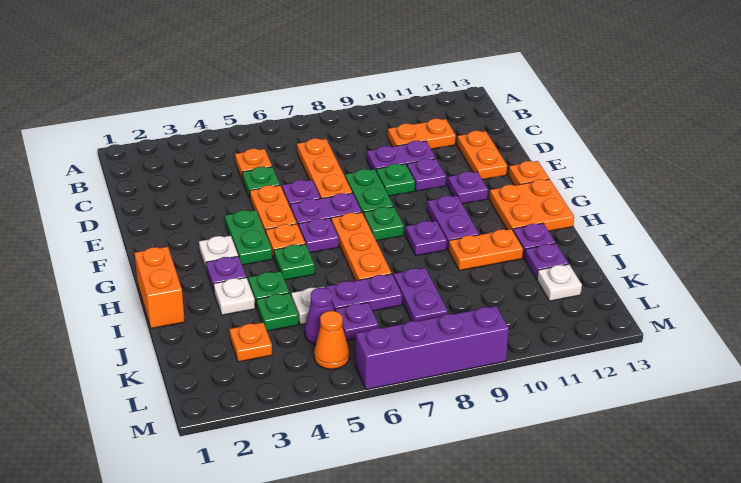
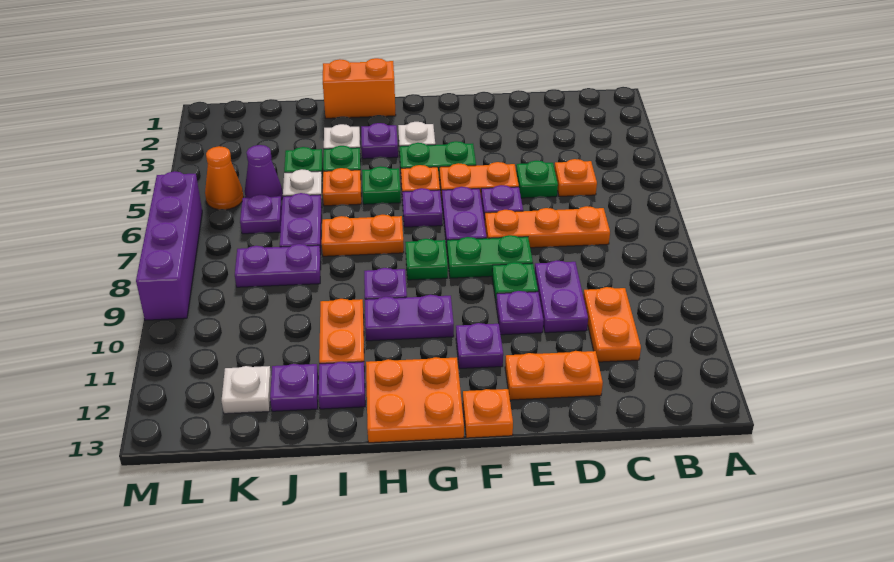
orange 1x3 plate [331,212,392,281] -> orange 1x2 plate [322,215,404,256]
orange 1x1 plate [229,322,272,362] -> orange 1x1 plate moved to [323,168,361,206]

